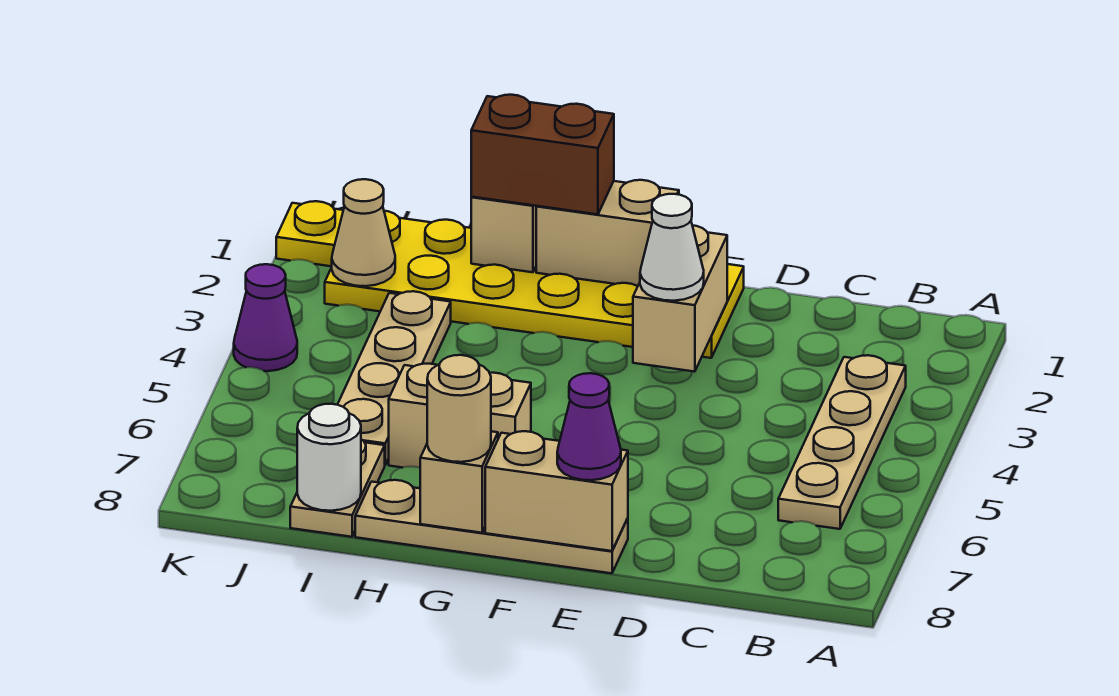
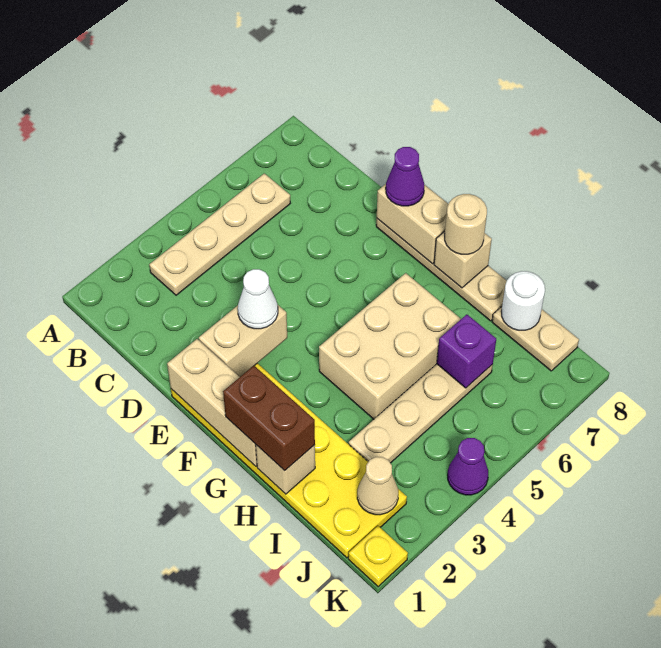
tan 1x2 brick [536,180,679,286] -> tan 1x3 brick [167,339,257,466]
tan 1x2 brick [389,364,531,468] -> tan 2x3 brick [319,273,461,419]
none -> purple 1x1 brick [437,315,496,388]
tan 1x2 plate [290,439,385,537] -> tan 1x2 plate turned to [492,307,579,371]

